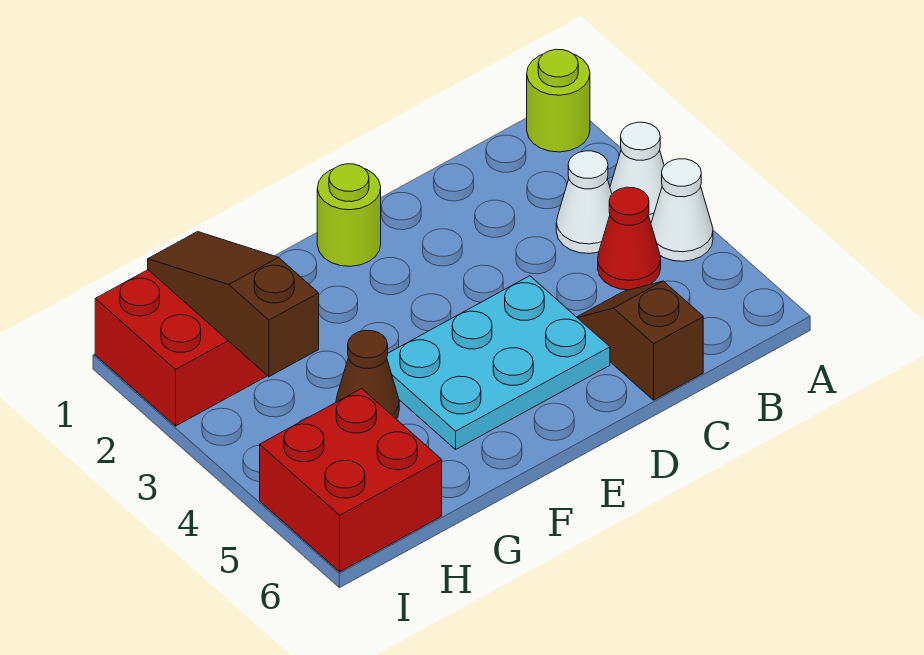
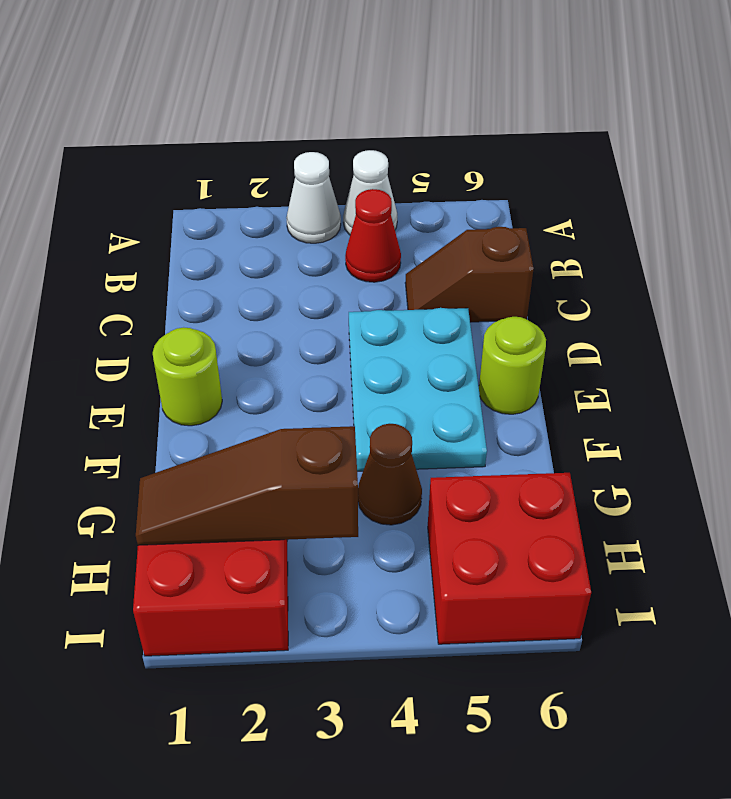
lime 1x1 round brick [527,49,590,152] -> lime 1x1 round brick moved to [479,317,546,414]
white 1x1 cone [556,151,612,254] -> none

